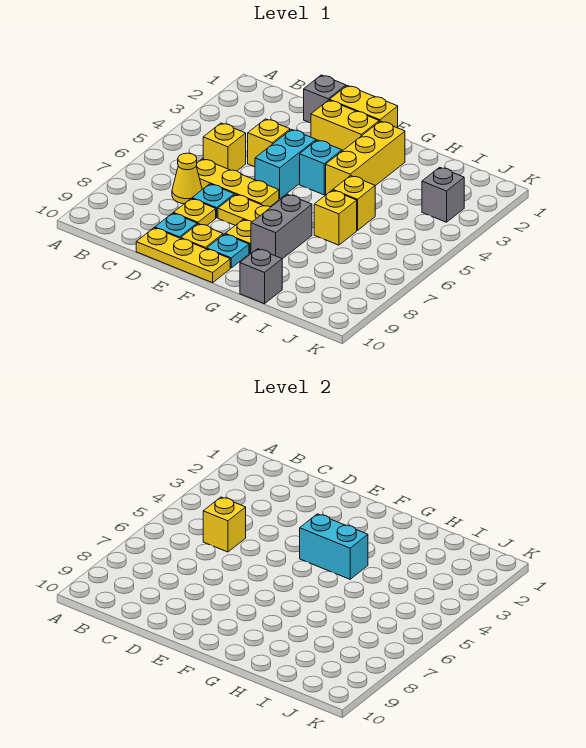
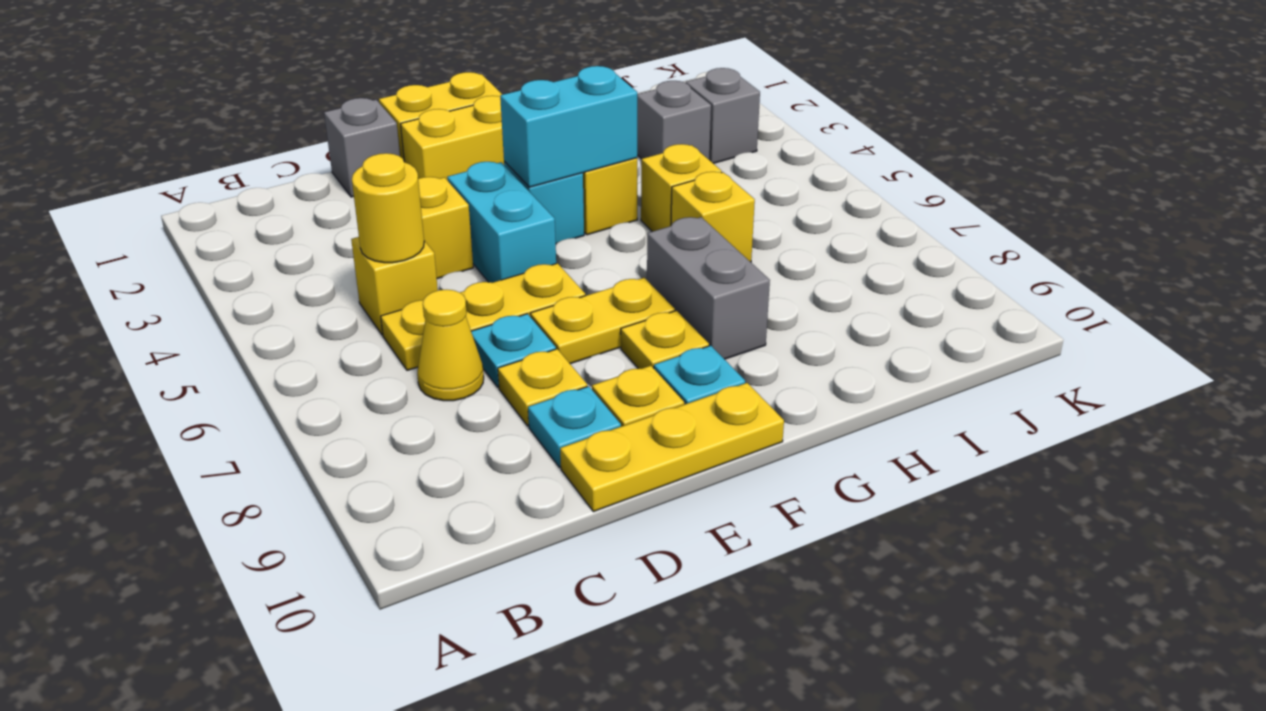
yellow 1x1 brick [203,497,246,552] -> yellow 1x1 round brick [352,153,424,263]
grey 1x1 brick [240,249,282,304] -> grey 1x1 brick moved to [637,81,711,159]

